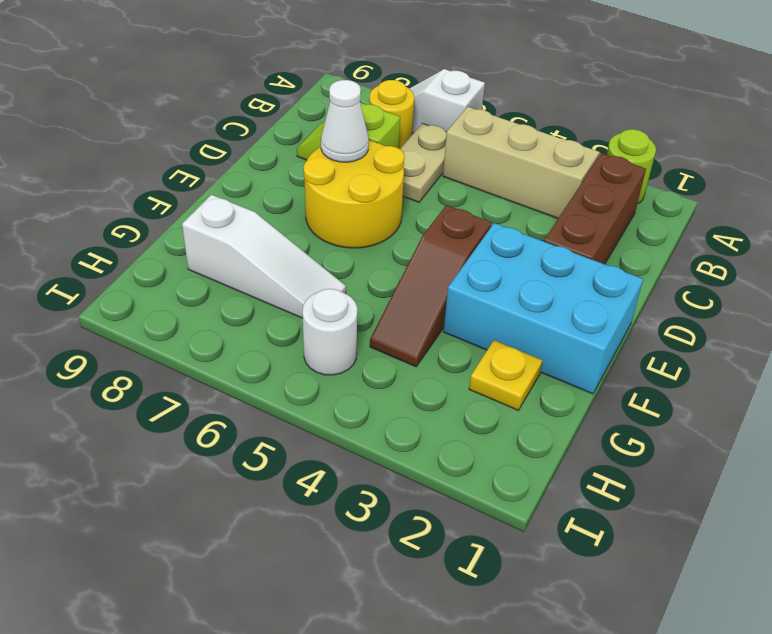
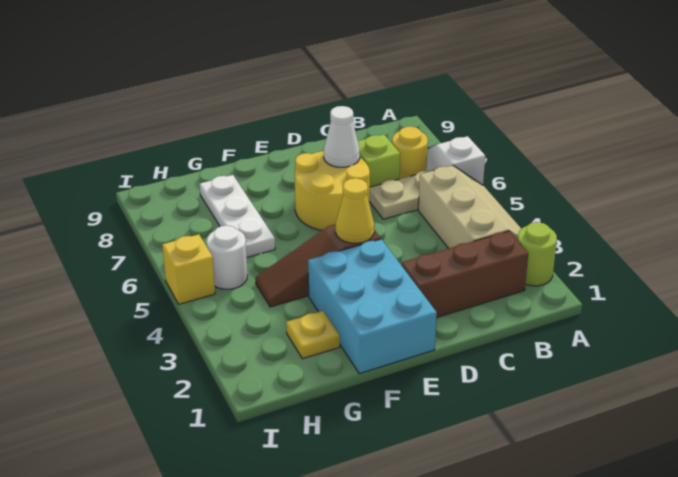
none -> yellow 1x1 cone [336,178,374,243]
white 1x3 slope [182,195,346,318] -> white 1x3 plate [200,175,275,257]
none -> yellow 1x1 brick [162,234,215,304]

